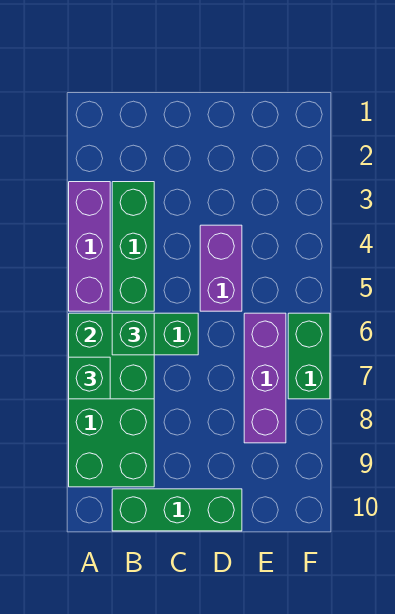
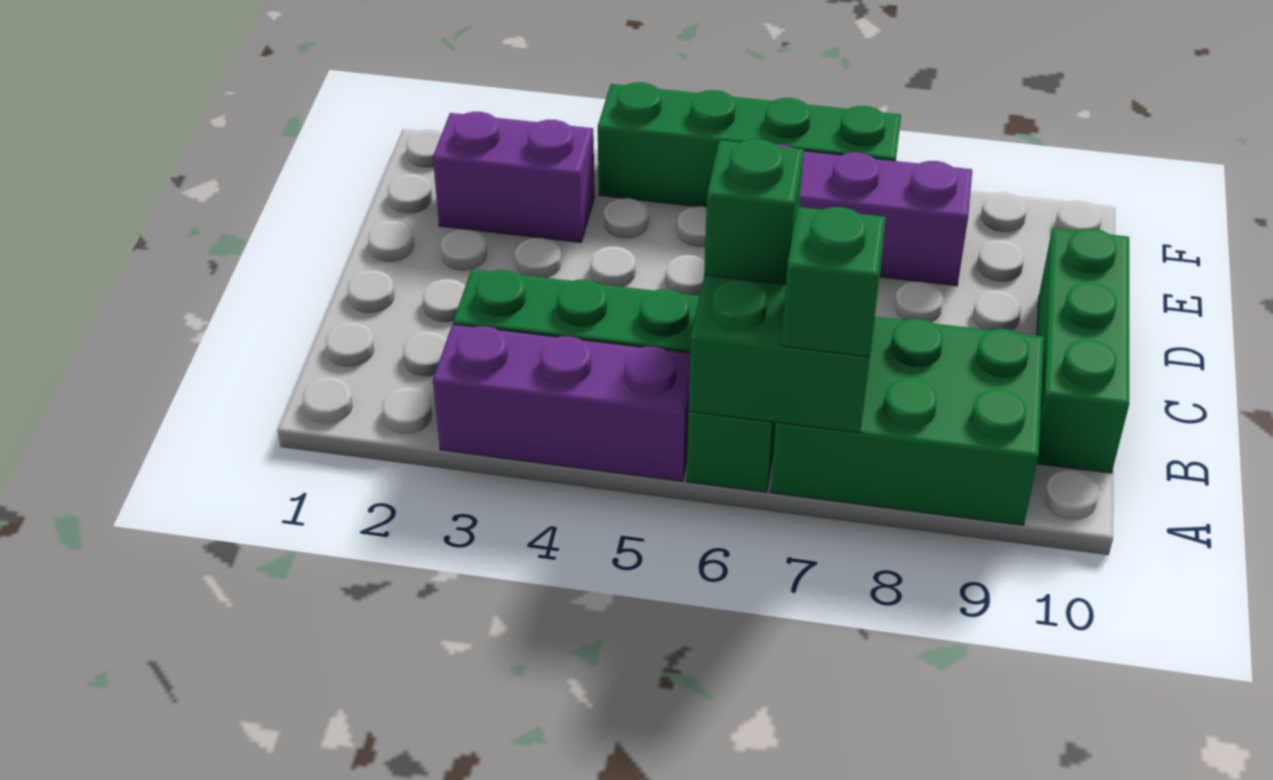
purple 1x2 brick [200,225,242,311] -> purple 1x2 brick moved to [433,112,595,242]
green 1x2 brick [288,313,330,399] -> green 1x4 brick [598,82,901,207]

